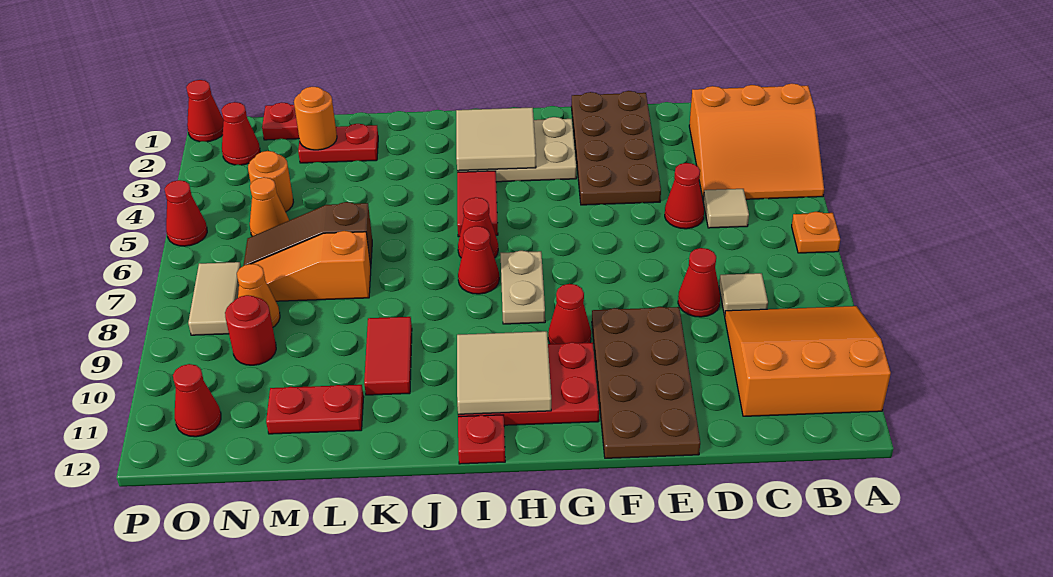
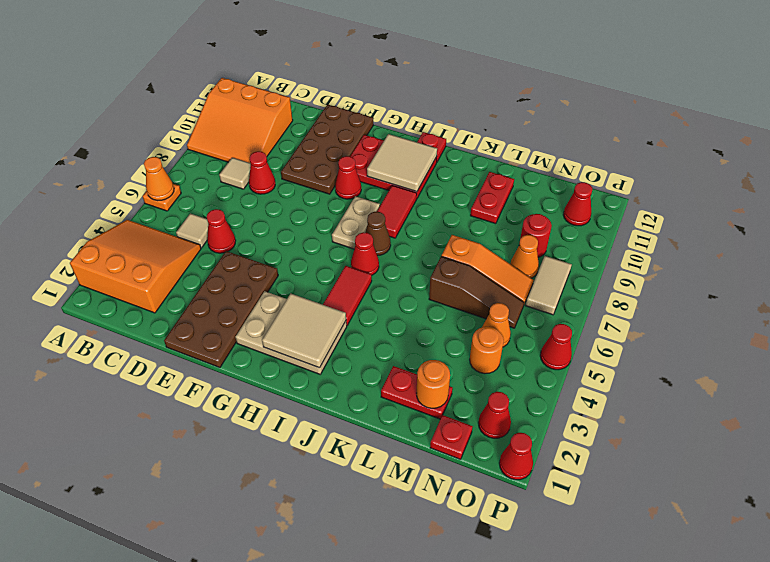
none -> orange 1x1 cone [144,157,174,201]
red 1x1 cone [458,226,499,294] -> brown 1x1 cone [365,212,391,256]
red 1x2 tile [364,317,412,395] -> red 1x2 tile moved to [377,185,417,238]
red 1x2 plate [266,385,364,434] -> red 1x2 plate turned to [470,172,514,224]

